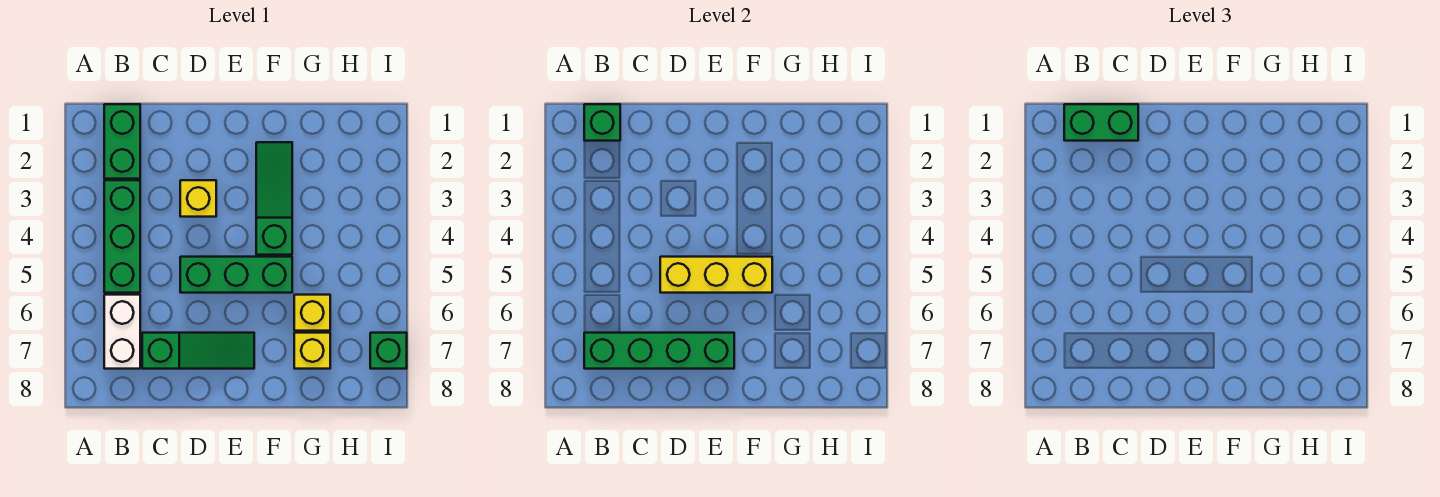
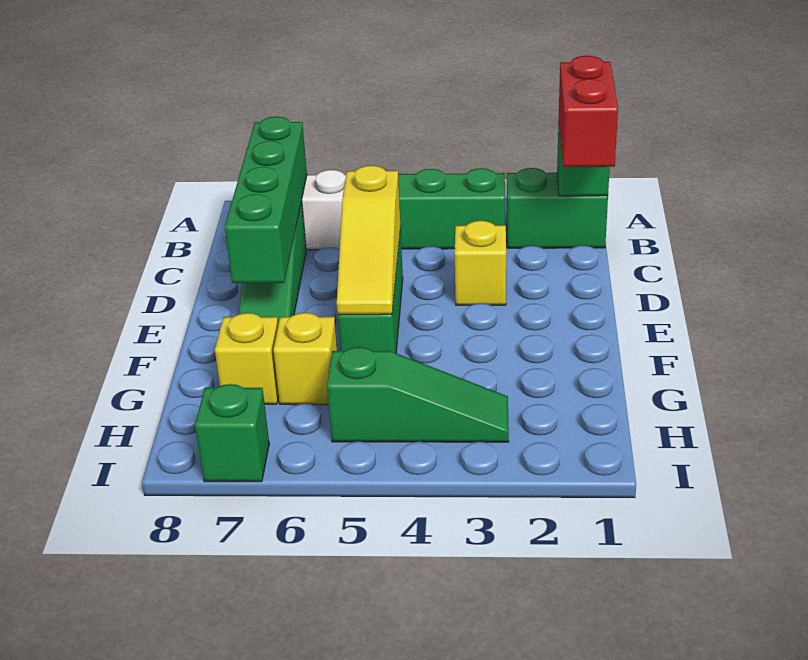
green 1x2 brick [1064,104,1138,141] -> red 1x2 brick [559,56,618,167]
yellow 1x3 brick [660,257,772,293] -> yellow 1x3 slope [337,166,400,315]
green 1x3 slope [256,142,292,255] -> green 1x3 slope moved to [327,347,509,442]

